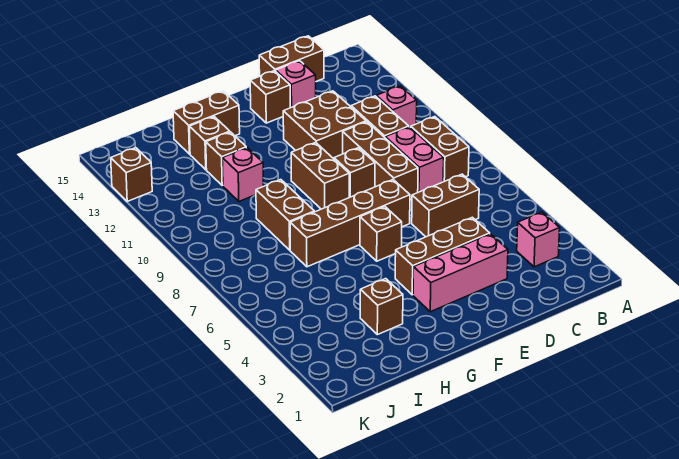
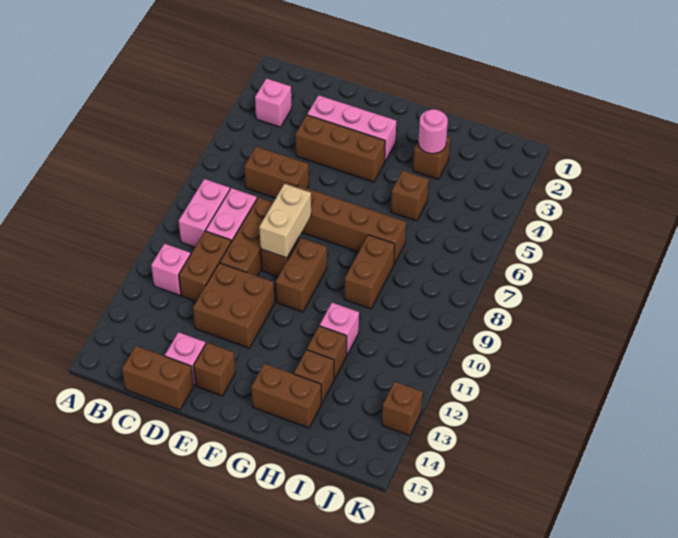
brown 1x2 brick [411,117,469,182] -> pink 1x2 brick [179,179,230,247]
none -> tan 1x2 brick [259,184,311,258]
brown 1x1 brick [360,207,402,261] -> brown 1x1 brick moved to [391,171,429,221]
none -> pink 1x1 round brick [418,109,448,154]

